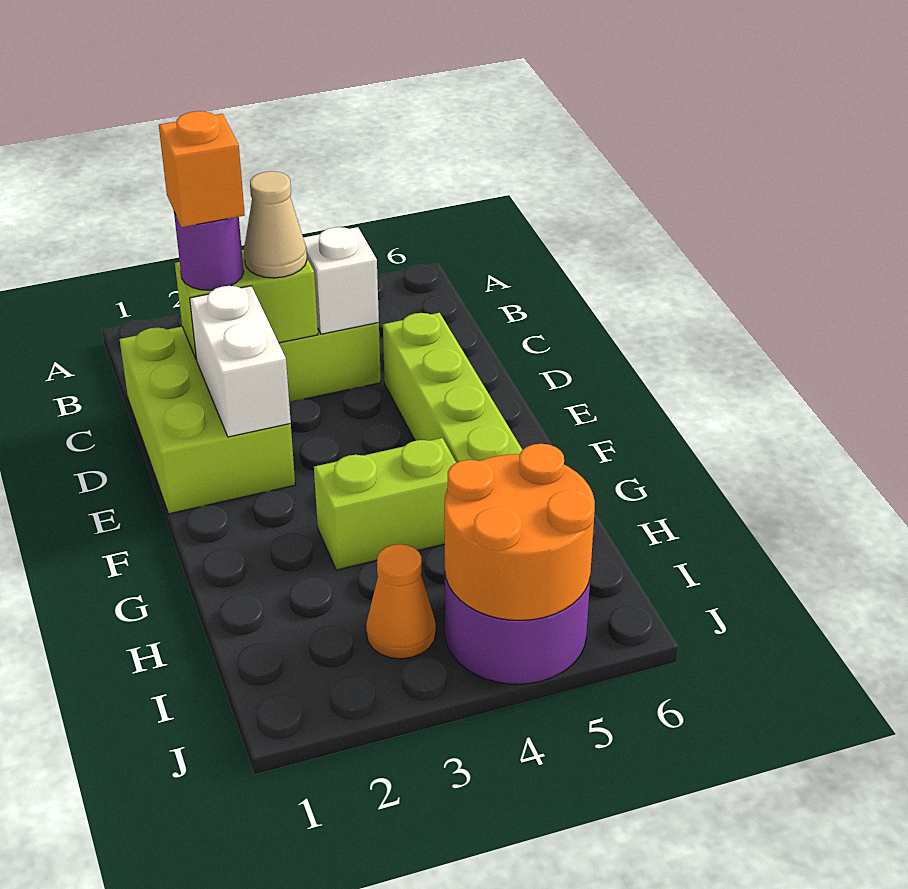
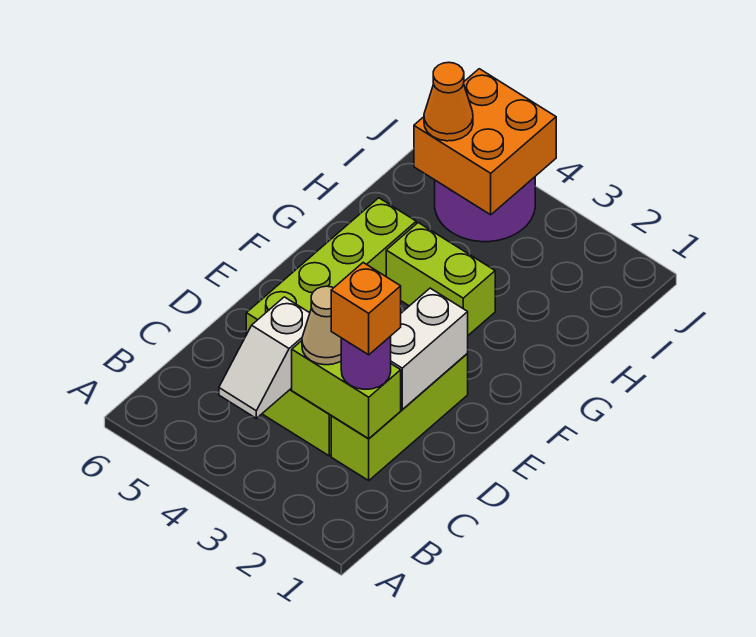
lime 2x3 brick [119,327,295,514] -> lime 1x3 brick [331,353,468,480]
orange 1x1 cone [366,544,436,659] -> orange 1x1 cone moved to [424,62,473,141]
orange 2x2 round brick [444,444,595,620] -> orange 2x2 brick [414,69,556,215]

